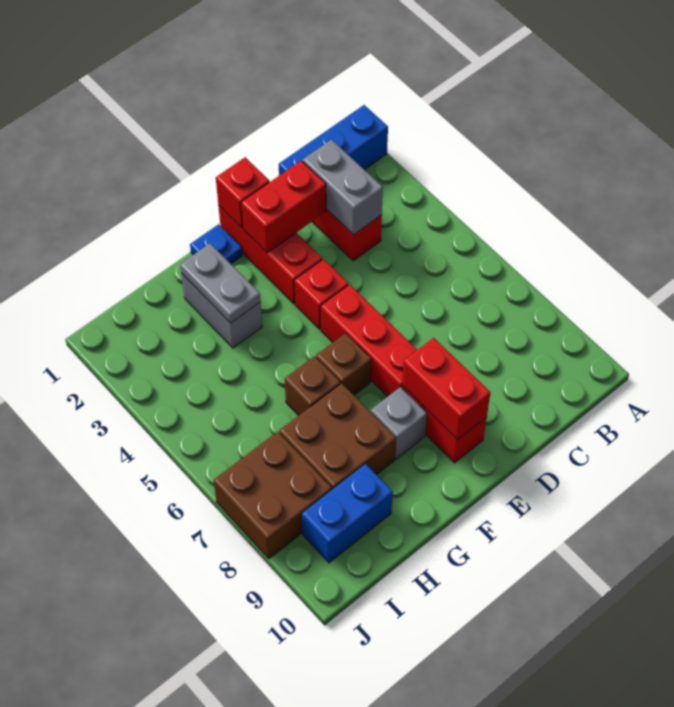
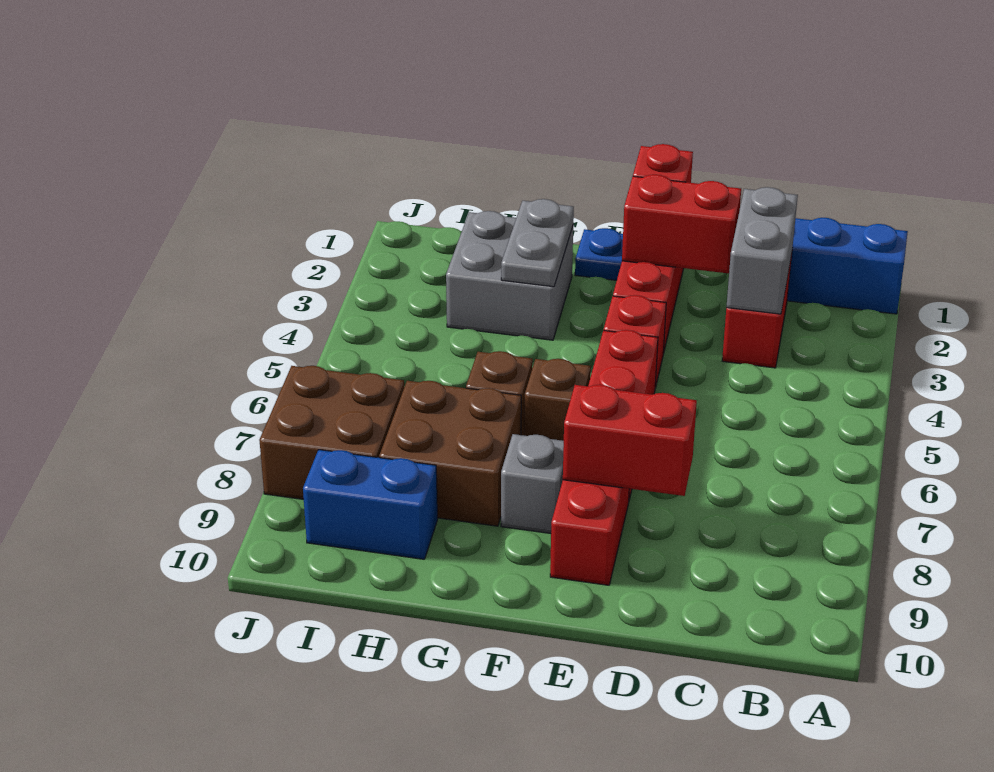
red 1x2 brick [402,338,490,440] -> red 1x2 brick turned to [563,385,697,496]
grey 1x2 brick [181,273,262,348] -> grey 2x2 brick [446,211,573,340]

